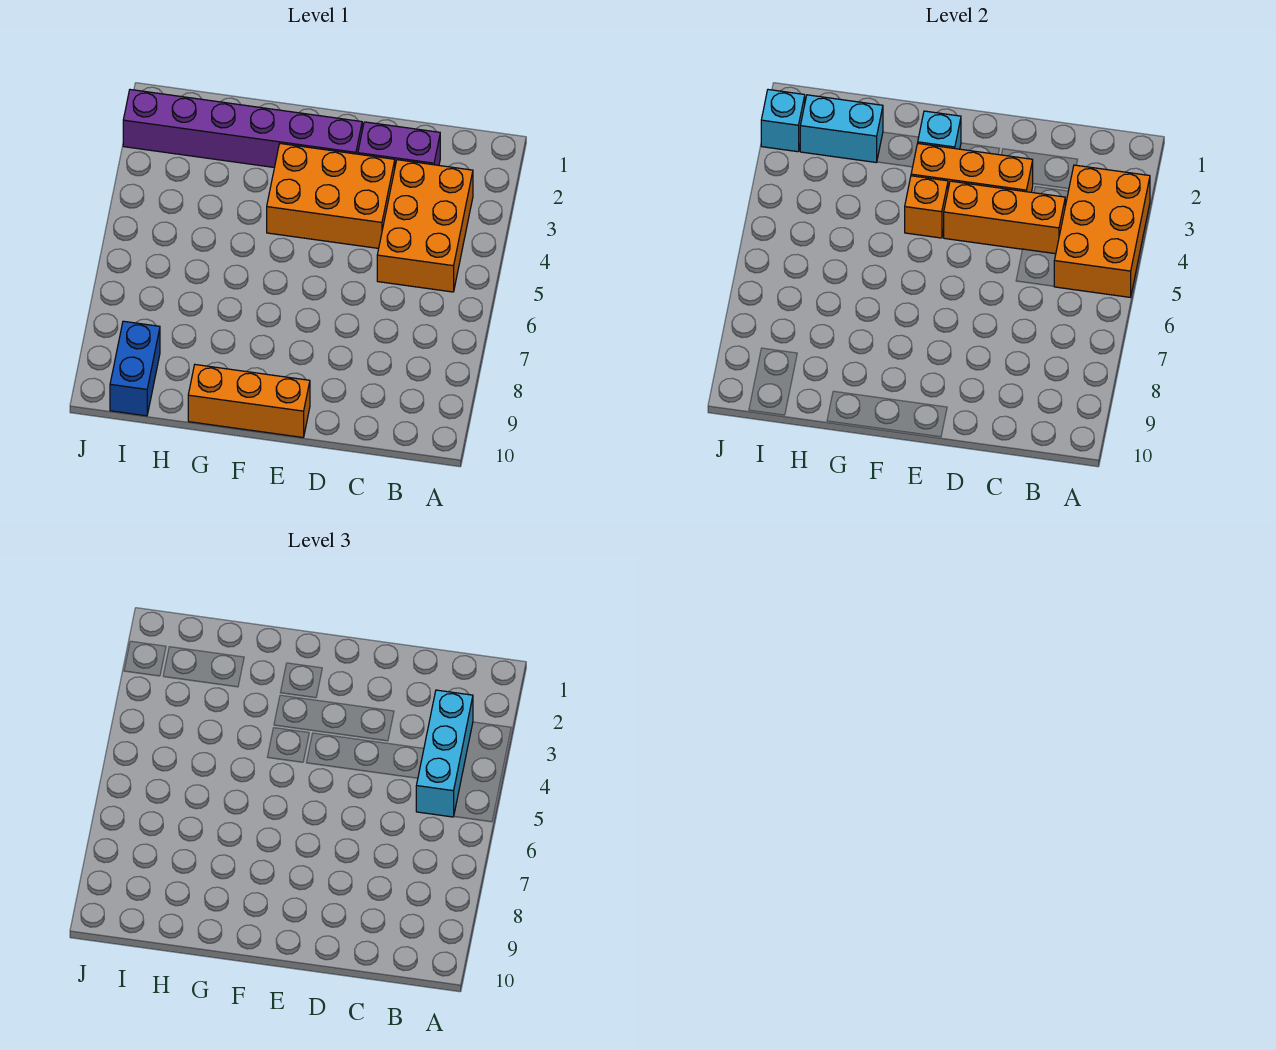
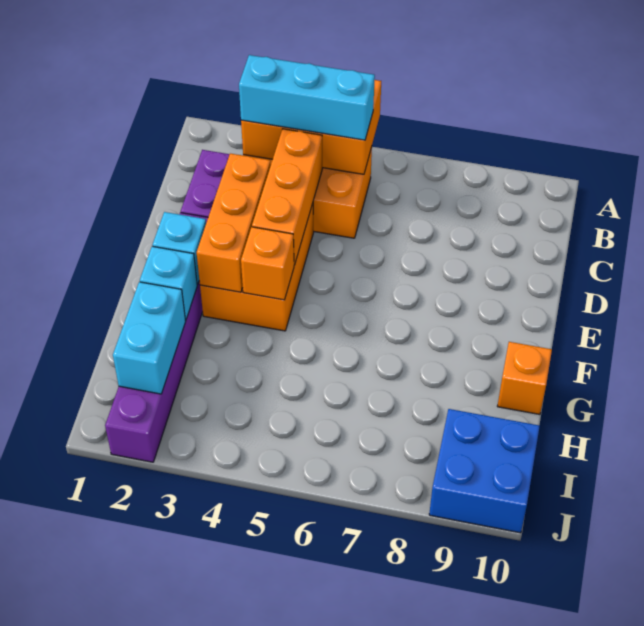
orange 1x3 brick [188,365,310,437] -> orange 1x1 brick [497,342,552,414]
blue 1x2 brick [110,321,160,416] -> blue 2x2 brick [429,409,540,533]
cyan 1x1 brick [761,90,805,152] -> cyan 1x1 brick moved to [140,246,197,320]

